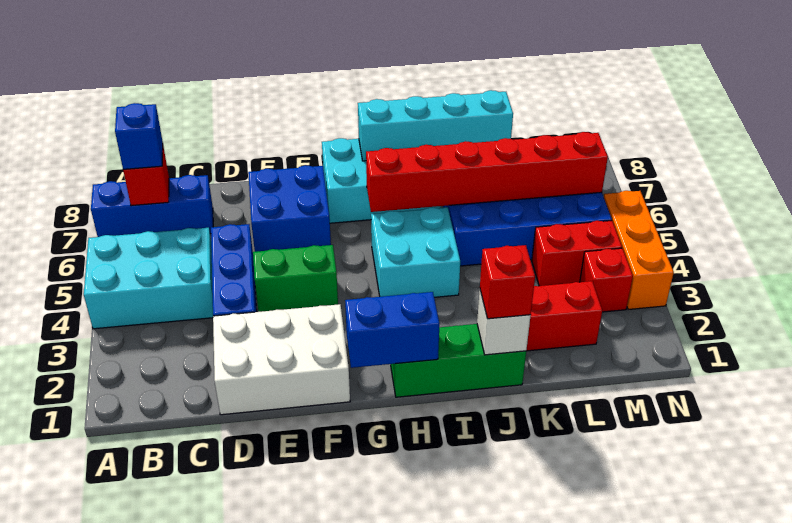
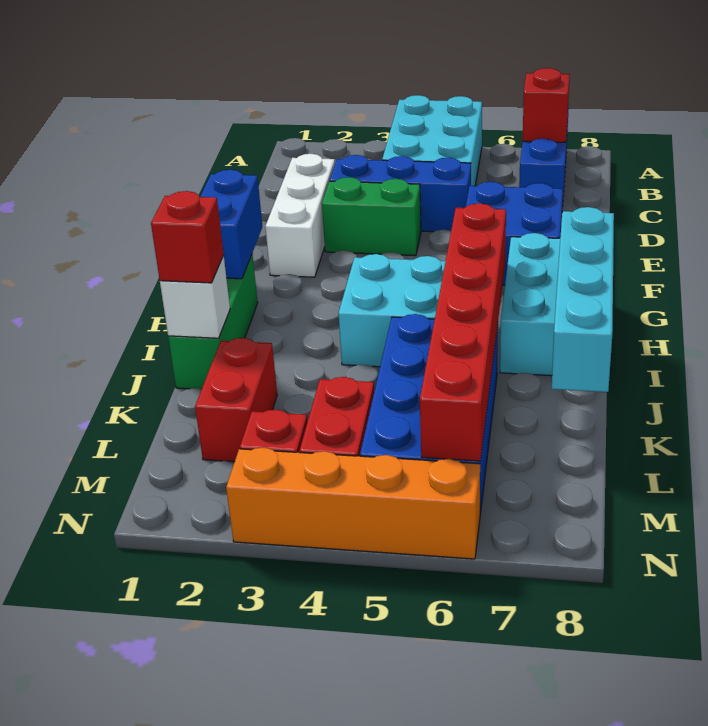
blue 1x1 brick [115,103,163,169] -> none
white 2x3 brick [213,304,350,415] -> white 1x3 brick [265,154,335,277]
green 1x2 brick [253,245,338,312] -> green 1x2 brick turned to [322,177,421,256]
orange 1x3 brick [604,191,674,310] -> orange 1x4 brick [226,448,480,559]

